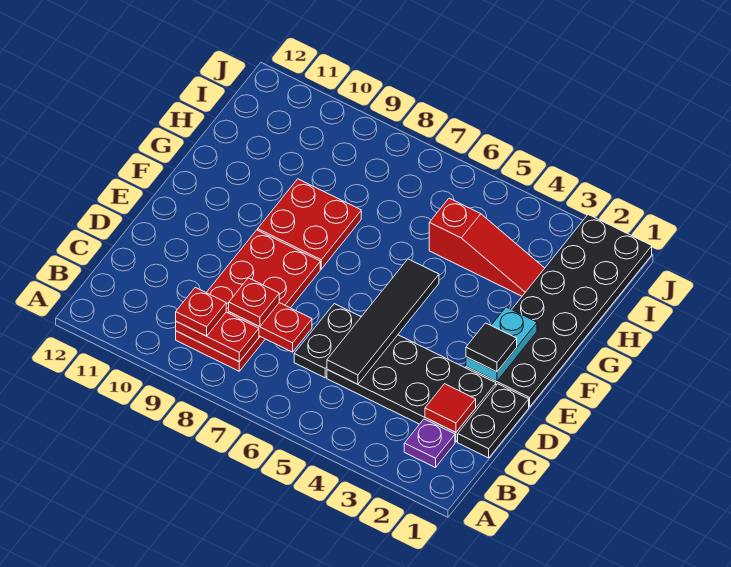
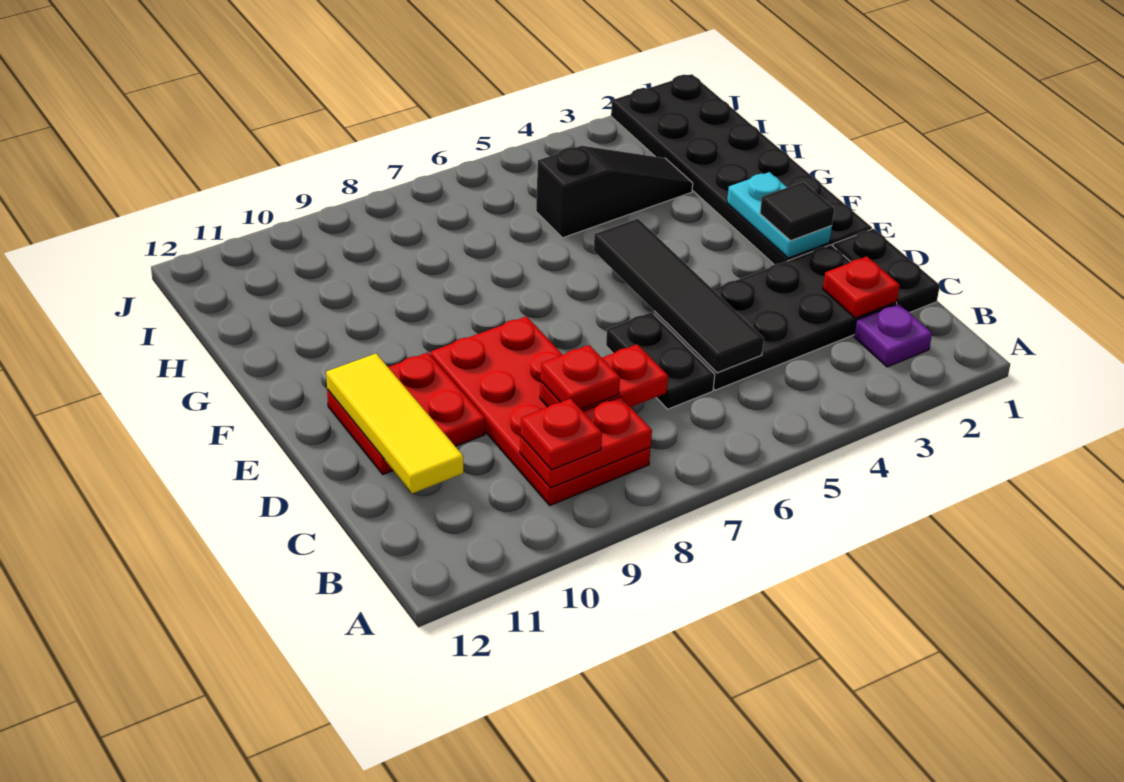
red 1x1 tile [425,384,476,432] -> red 1x1 plate [823,257,900,318]
none -> yellow 1x3 tile [326,354,463,494]
red 2x2 plate [258,179,361,269] -> red 2x2 plate moved to [327,353,485,474]
red 1x3 slope [429,198,545,296] -> black 1x3 slope [536,146,693,238]

